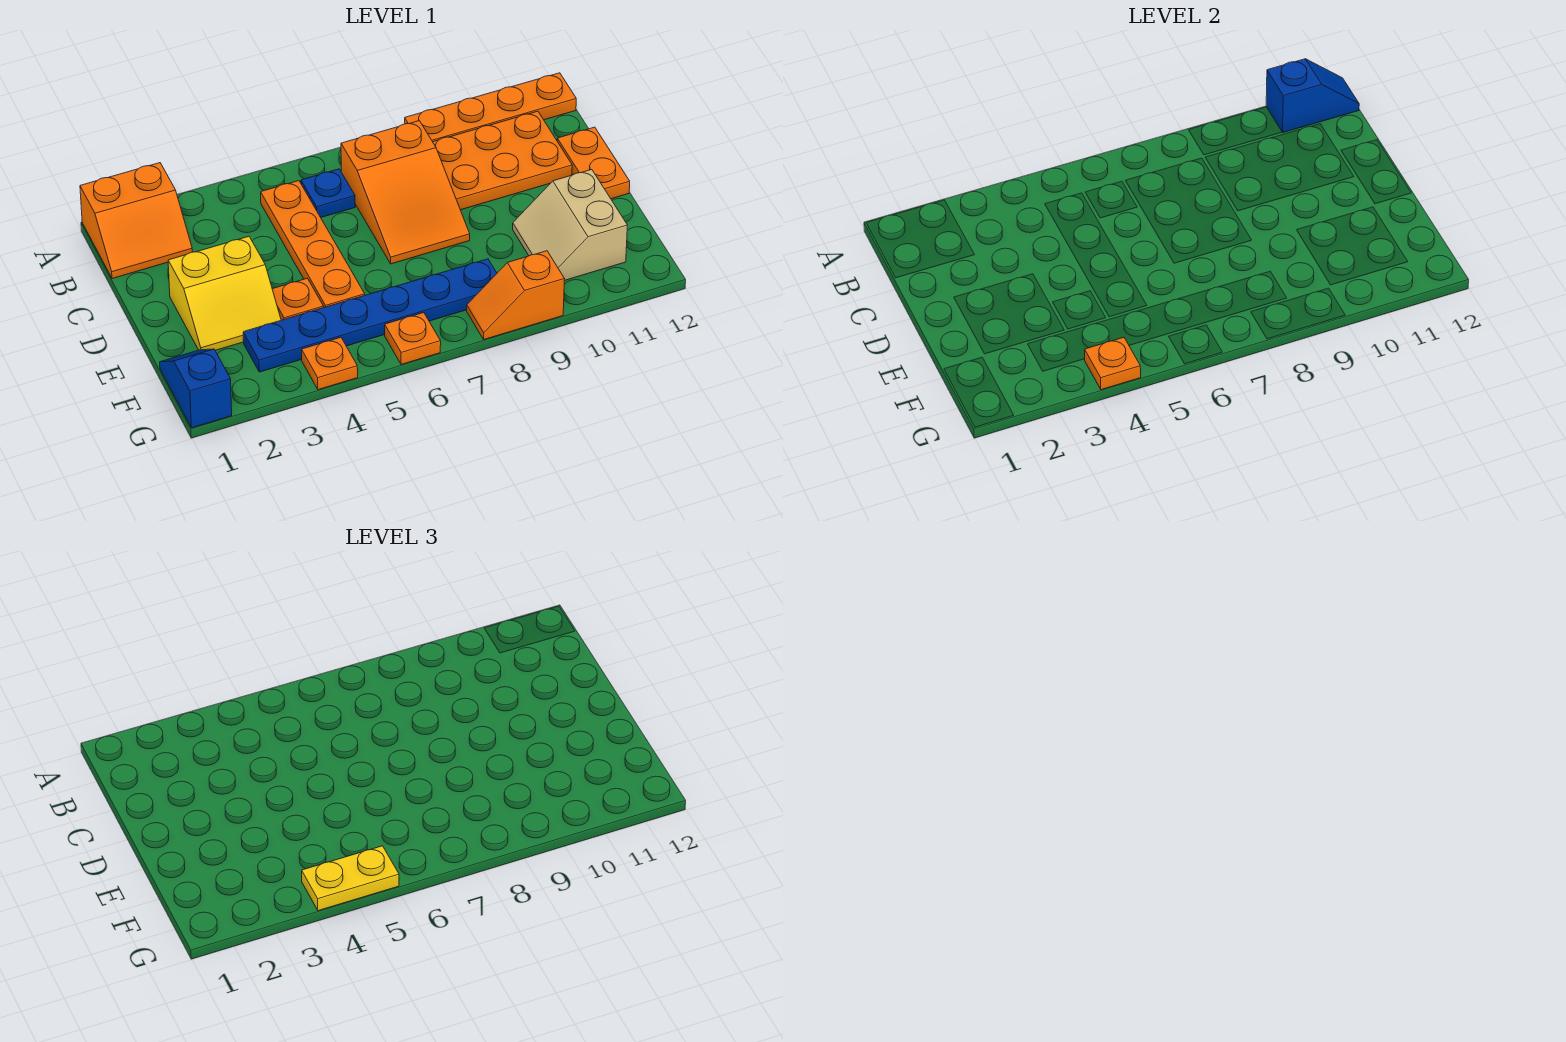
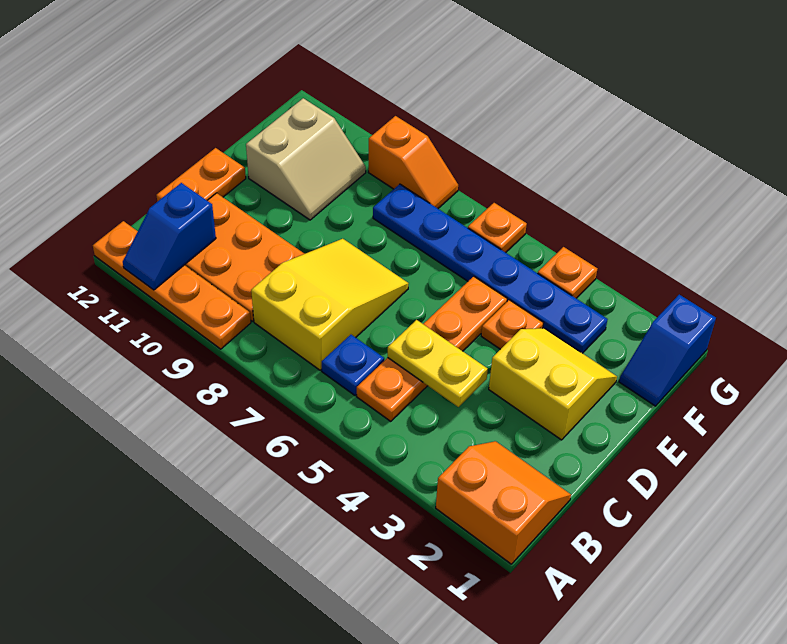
blue 1x2 slope [1266,59,1359,132] -> blue 1x2 slope turned to [123,183,216,290]
orange 2x3 slope [341,121,470,264] -> yellow 2x3 slope [251,239,409,370]
orange 1x1 plate [1085,337,1141,390] -> none
yellow 1x2 plate [302,846,399,911] -> yellow 1x2 plate moved to [388,320,488,407]

